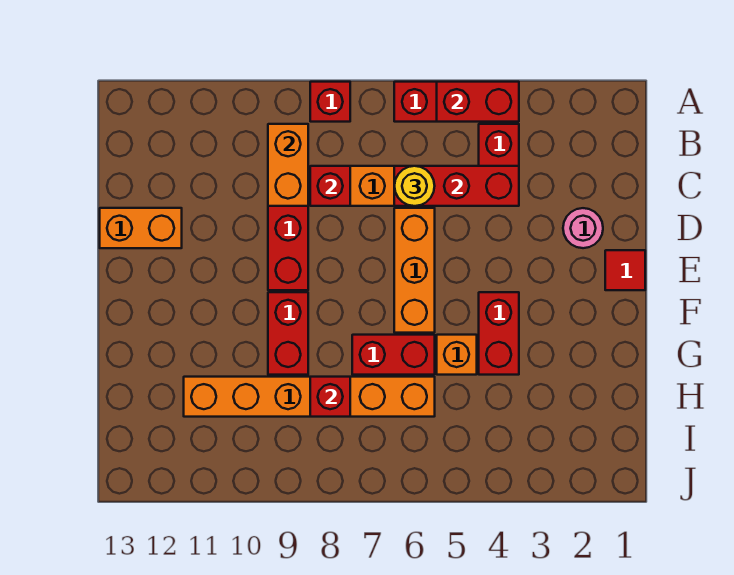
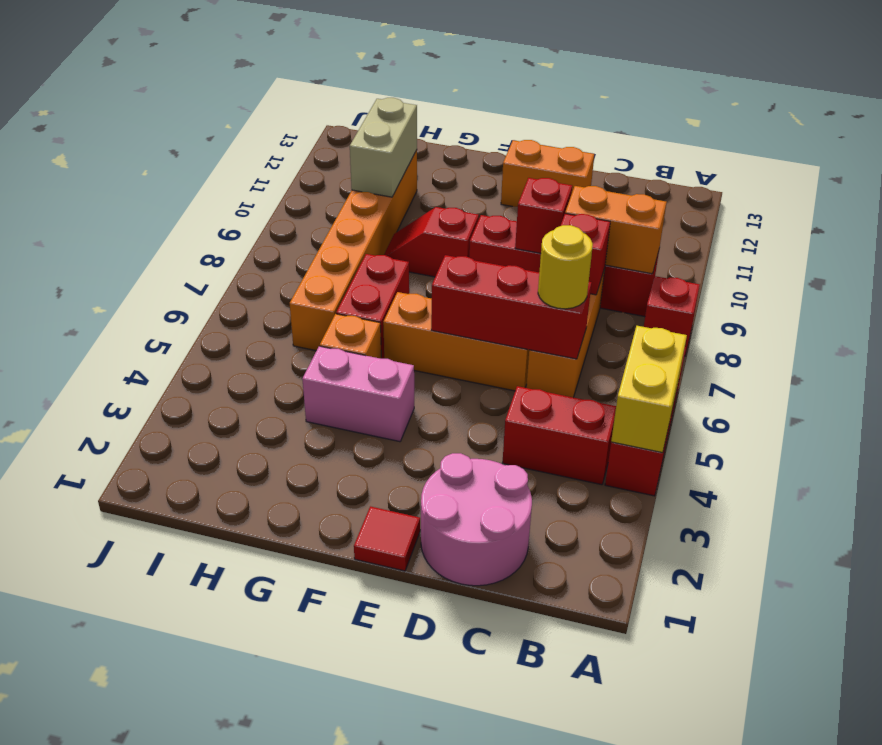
red 1x2 brick [437,82,519,122] -> yellow 1x2 brick [611,326,687,453]
red 1x3 brick [394,166,519,206] -> red 1x3 brick turned to [431,255,592,359]
pink 1x1 round brick [563,208,603,248] -> pink 2x2 round brick [421,453,532,586]
orange 1x2 brick [100,208,182,248] -> orange 1x2 brick turned to [501,140,594,207]
red 1x2 brick [479,292,519,375] -> pink 1x2 brick [302,346,414,442]
red 1x2 brick [268,292,308,375] -> red 1x2 slope [384,207,479,277]
red 1x1 brick [310,377,350,417] -> red 1x1 brick moved to [515,178,572,253]
none -> tan 1x2 brick [350,98,417,197]

